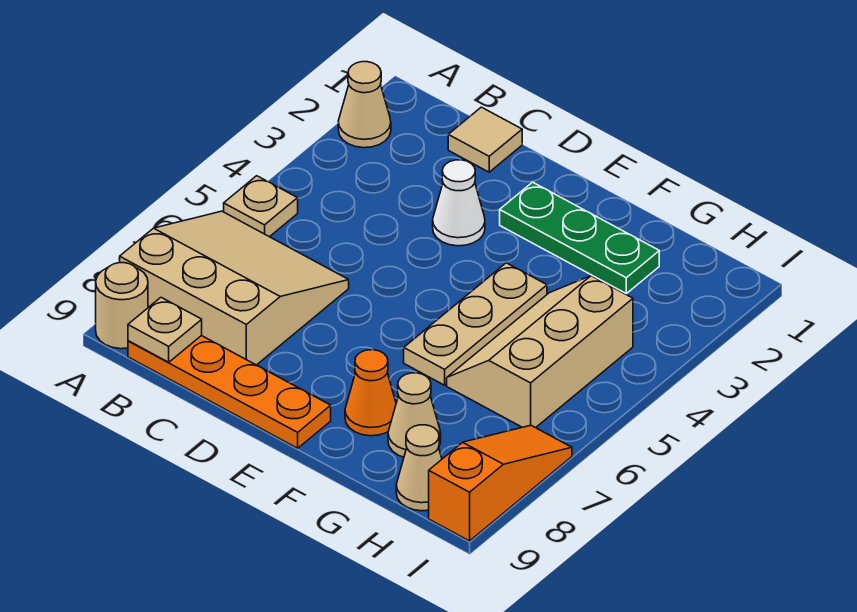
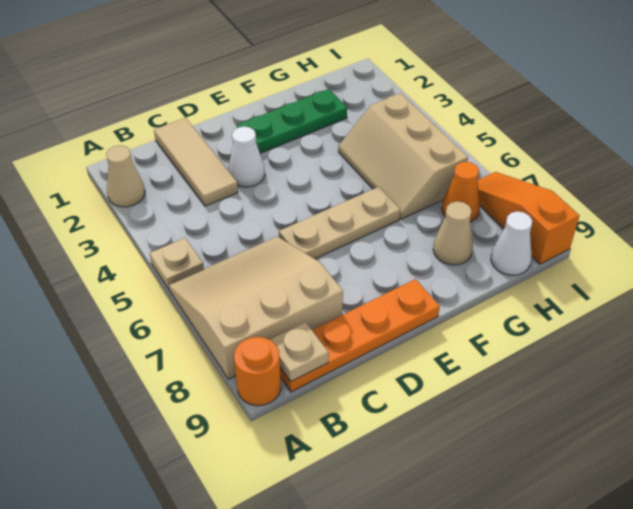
tan 1x1 round brick [96,263,148,349] -> orange 1x1 round brick [234,337,281,406]
tan 1x1 tile [448,107,522,172] -> tan 1x3 tile [154,118,238,206]
tan 1x3 plate [404,263,547,385] -> tan 1x3 plate turned to [279,187,400,259]
orange 1x1 cone [345,350,396,436] -> orange 1x1 cone moved to [442,162,480,222]
tan 1x1 cone [396,425,442,511] -> white 1x1 cone [491,211,532,275]

